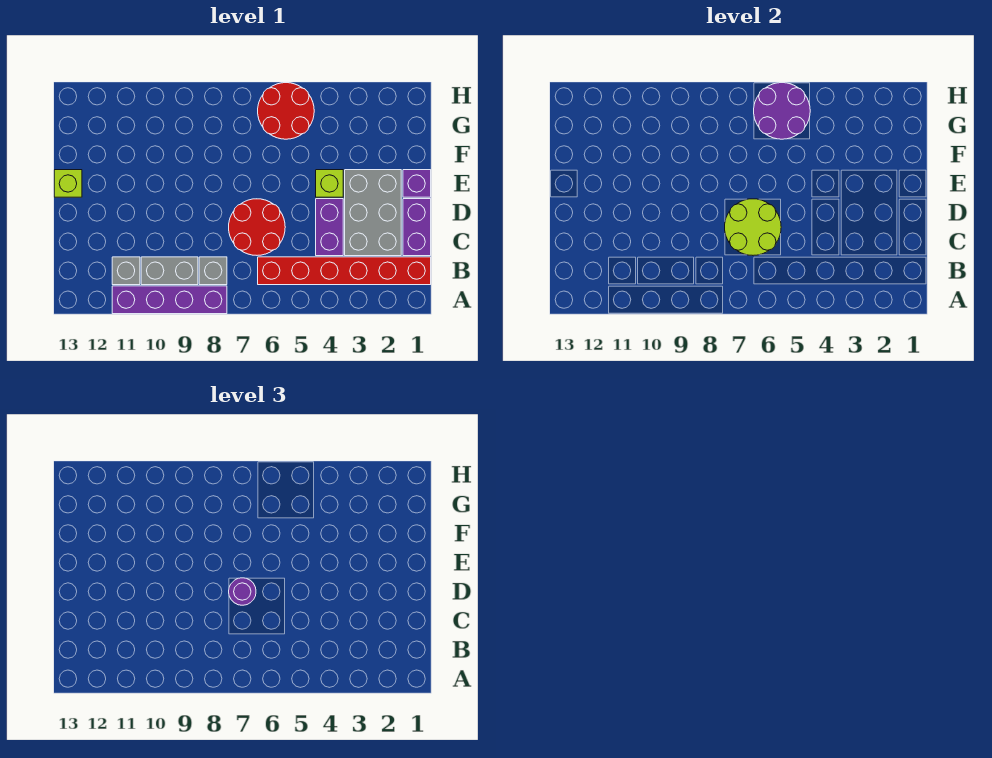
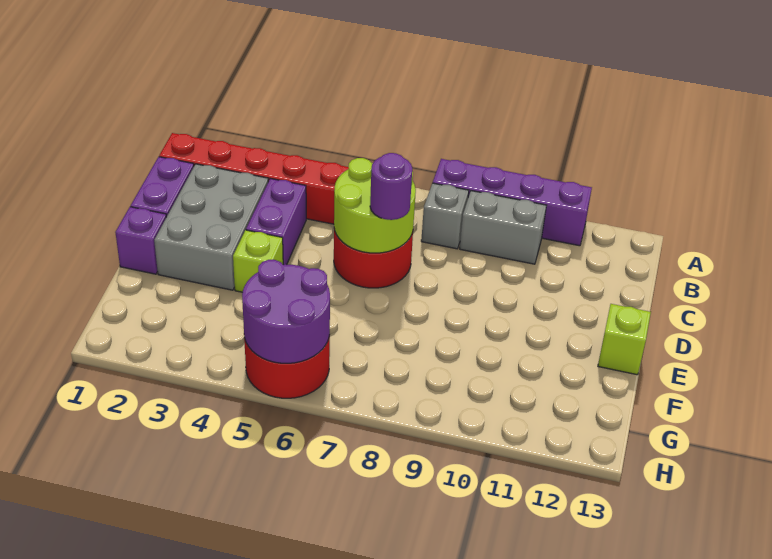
grey 1x1 brick [112,257,140,285] -> none

